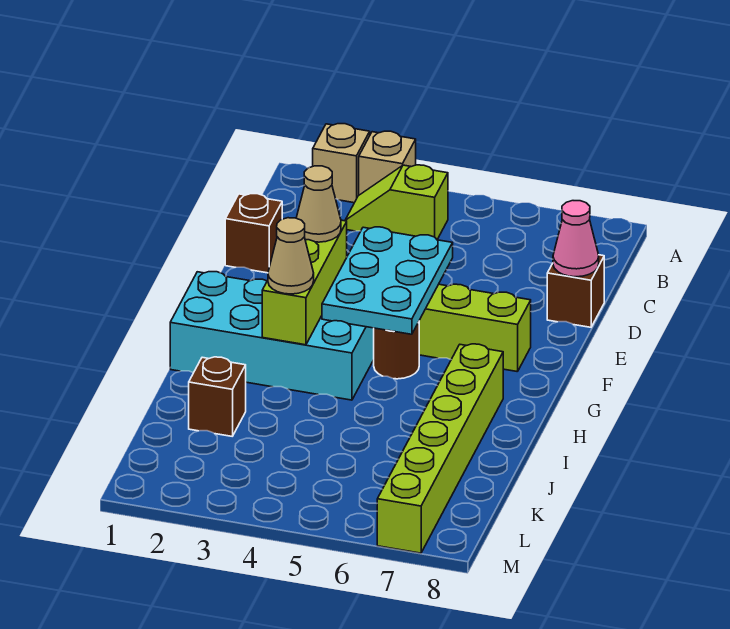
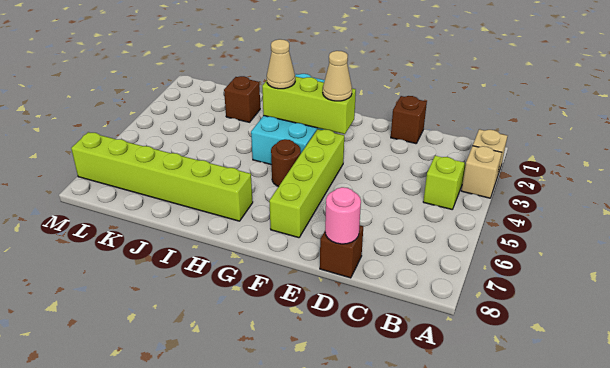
pink 1x1 cone [553,201,599,277] -> pink 1x1 round brick [325,187,361,244]
cyan 2x3 plate [322,227,453,334] -> none

